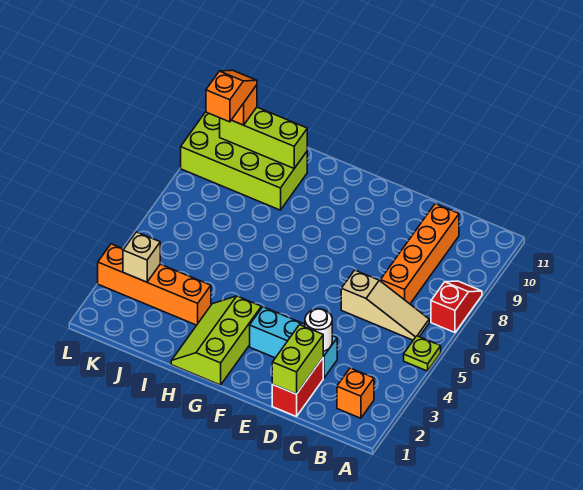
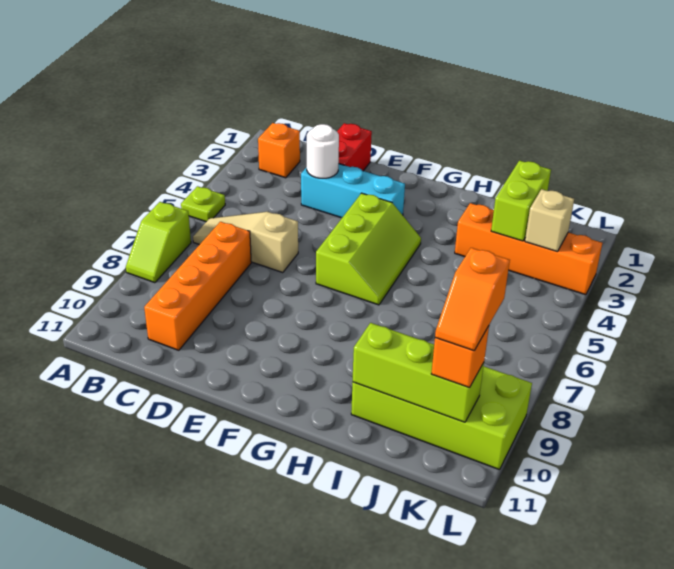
red 1x2 slope [431,281,482,333] -> lime 1x2 slope [126,202,191,283]
lime 1x2 brick [272,325,323,394] -> lime 1x2 brick moved to [491,161,551,241]
lime 2x3 slope [171,296,261,385] -> lime 2x3 slope moved to [316,193,421,305]

